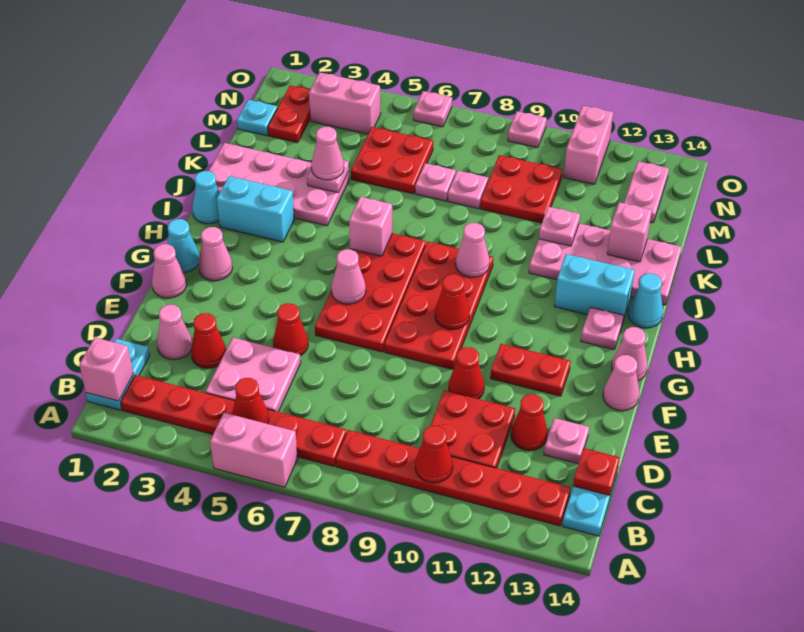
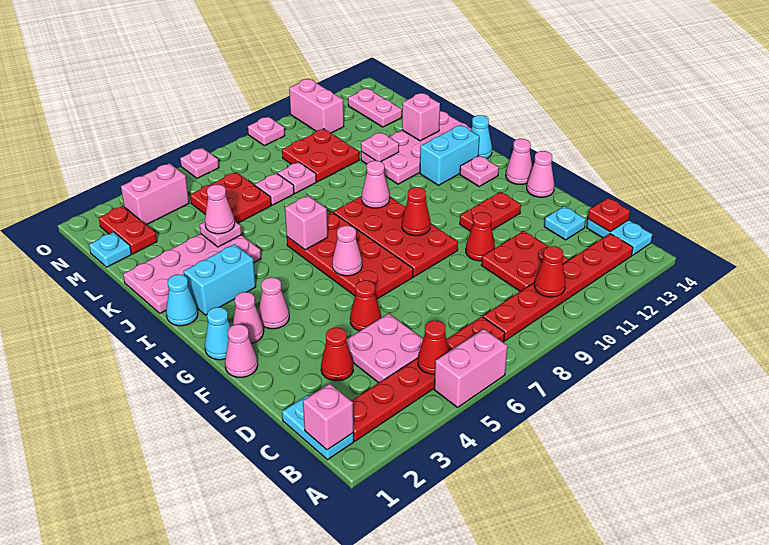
pink 1x1 cone [157,305,192,360] -> pink 1x1 cone moved to [258,277,289,329]
red 1x1 cone [511,394,548,451] -> none
pink 1x1 plate [544,418,589,464] -> cyan 1x1 plate [544,206,586,240]

